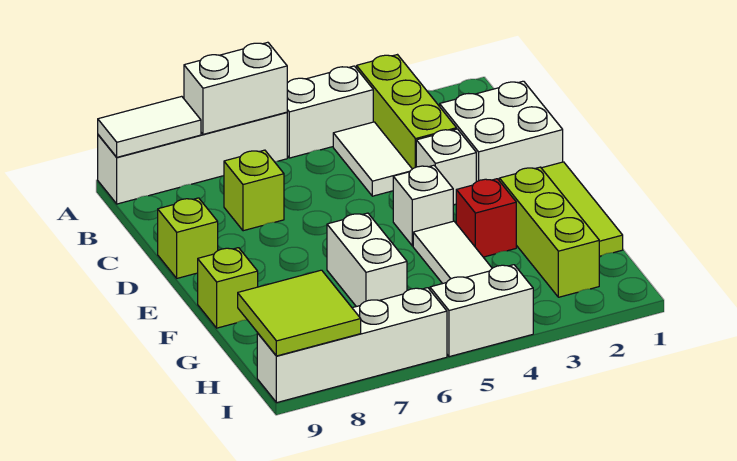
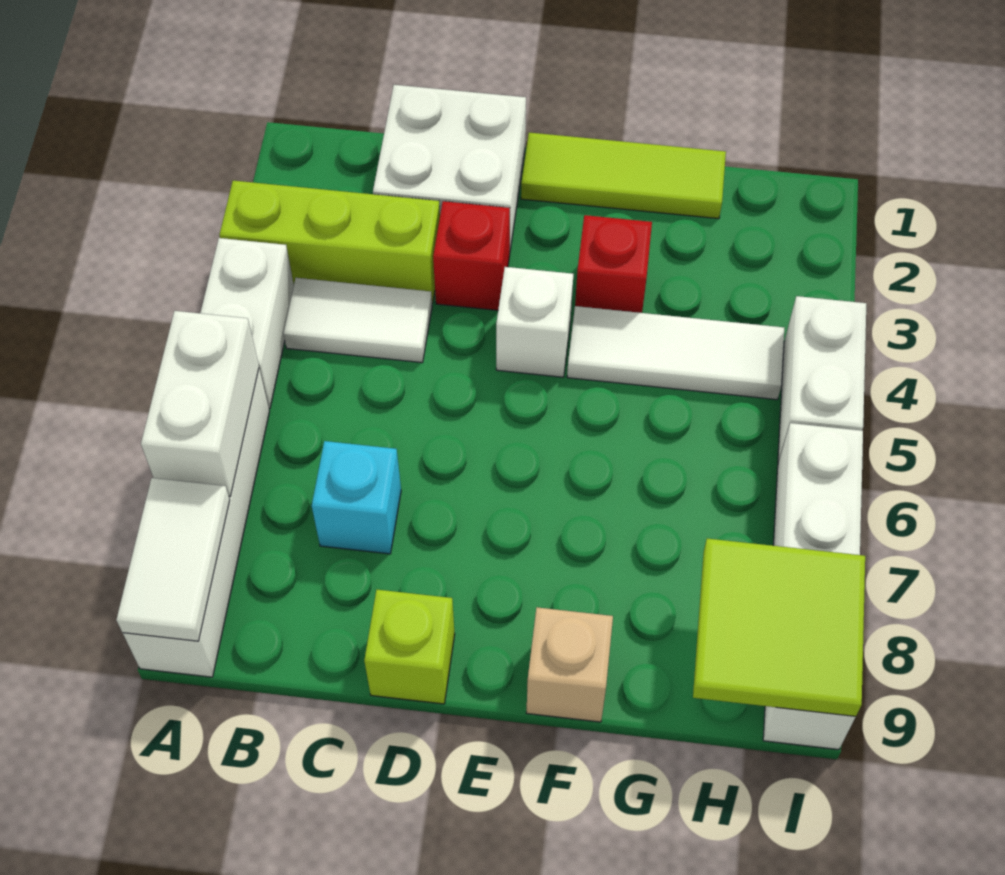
lime 1x1 brick [224,150,284,231] -> cyan 1x1 brick [312,441,401,554]
white 1x1 brick [416,129,476,205] -> red 1x1 brick [433,201,510,310]
lime 1x3 brick [499,167,599,297] -> none
white 1x2 brick [327,213,407,307] -> none
lime 1x1 brick [198,248,258,328] -> tan 1x1 brick [526,607,613,722]

